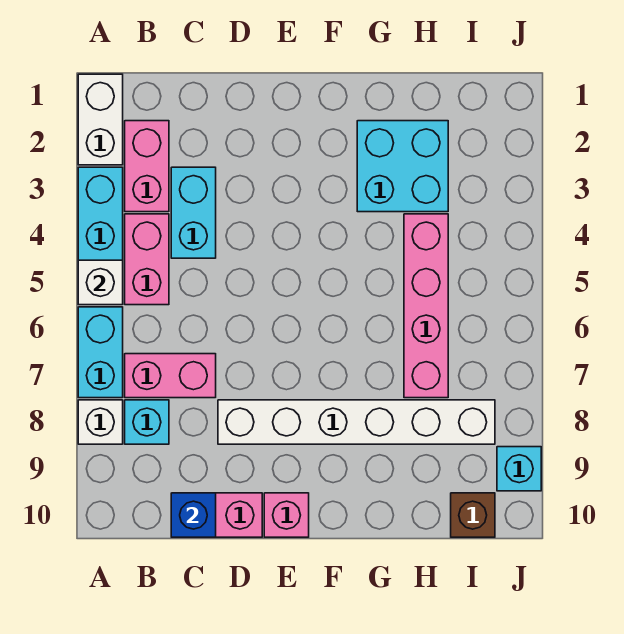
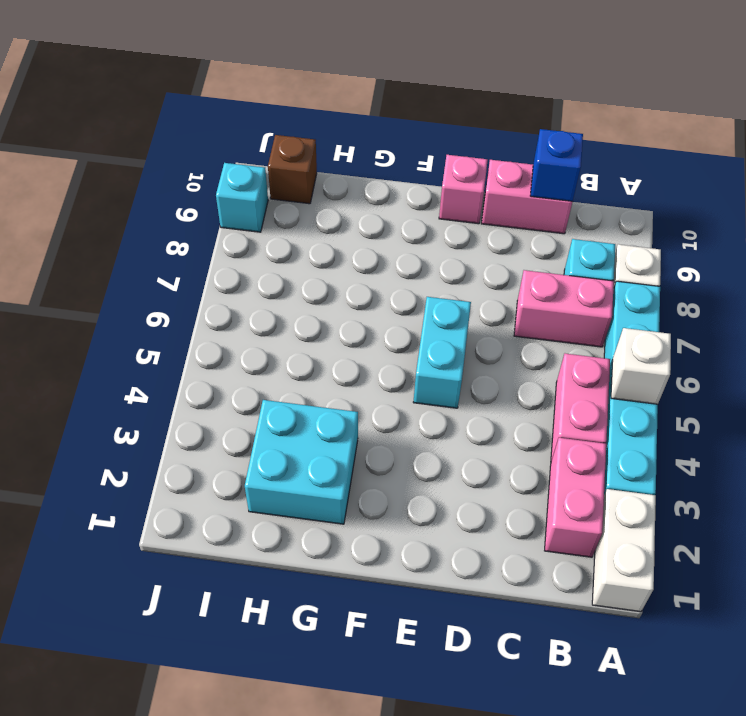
cyan 1x2 brick [171,167,216,258] -> cyan 1x2 brick moved to [413,297,471,408]
white 1x6 brick [218,400,495,444] -> none
pink 1x4 brick [404,214,448,398] -> none

